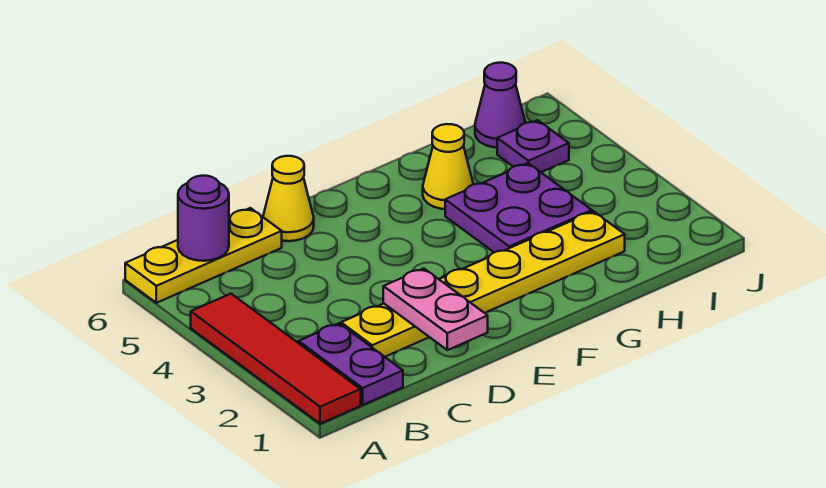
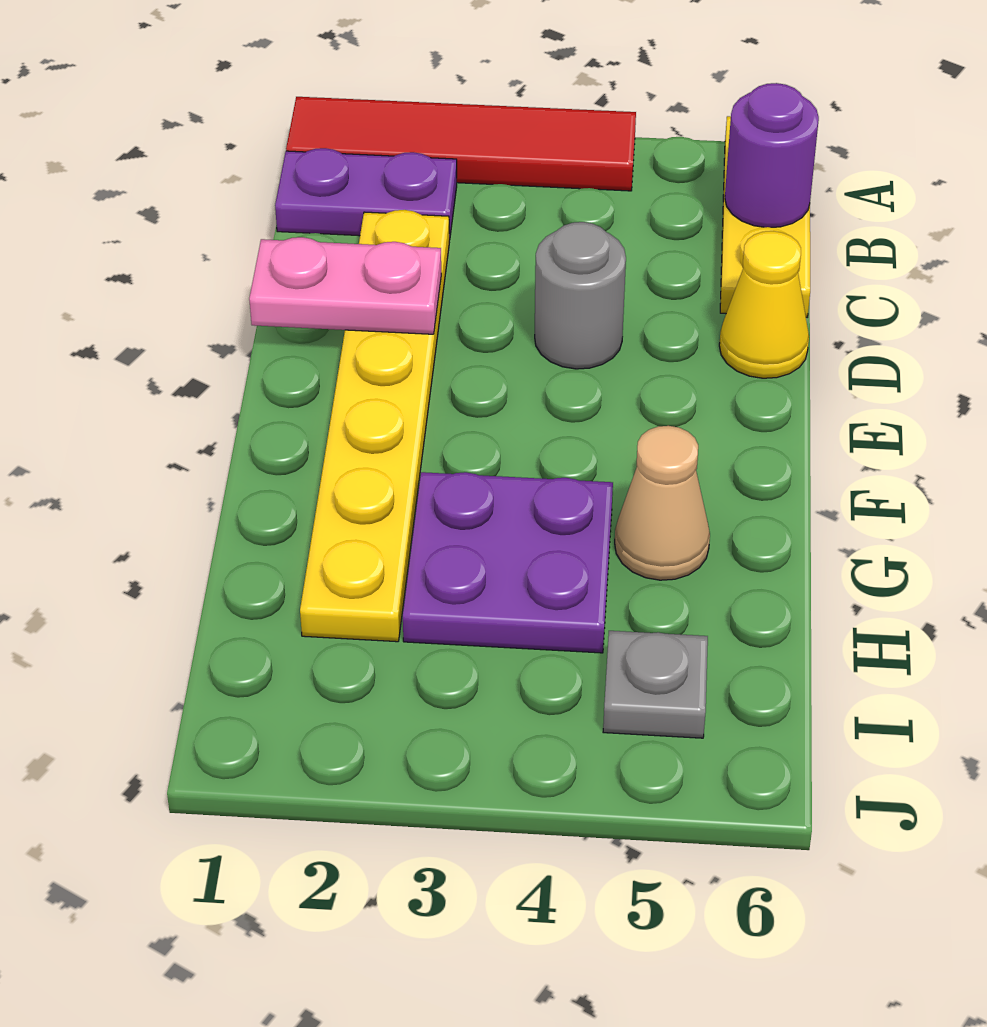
none -> grey 1x1 round brick [535,222,626,369]
yellow 1x1 cone [423,124,473,209] -> tan 1x1 cone [615,426,710,580]
purple 1x1 plate [497,120,569,172] -> grey 1x1 plate [603,631,708,738]
purple 1x1 cone [475,63,525,148] -> none

